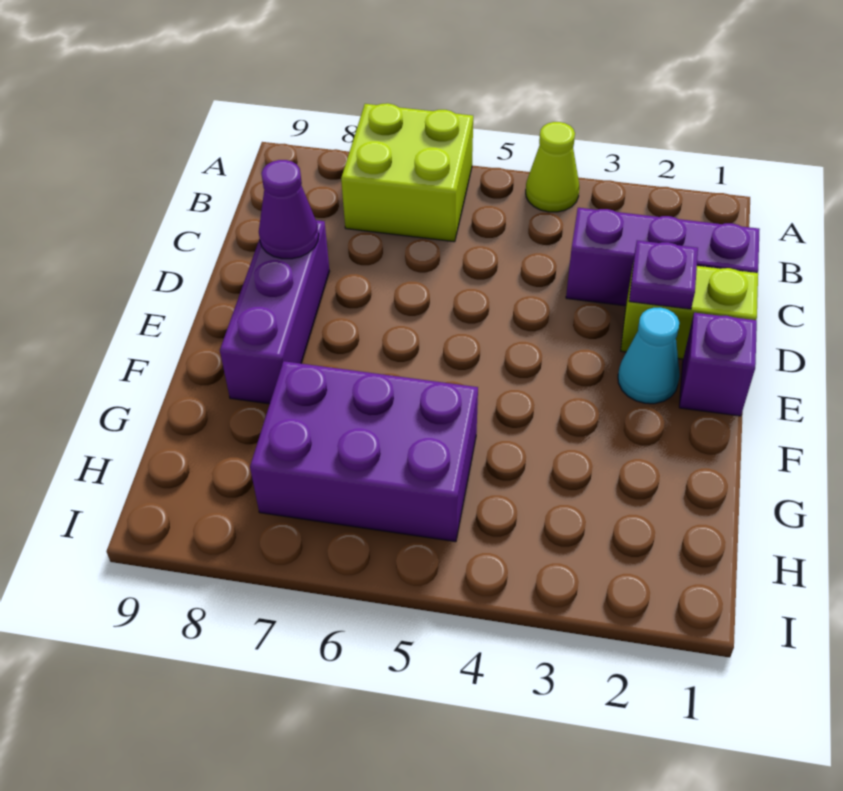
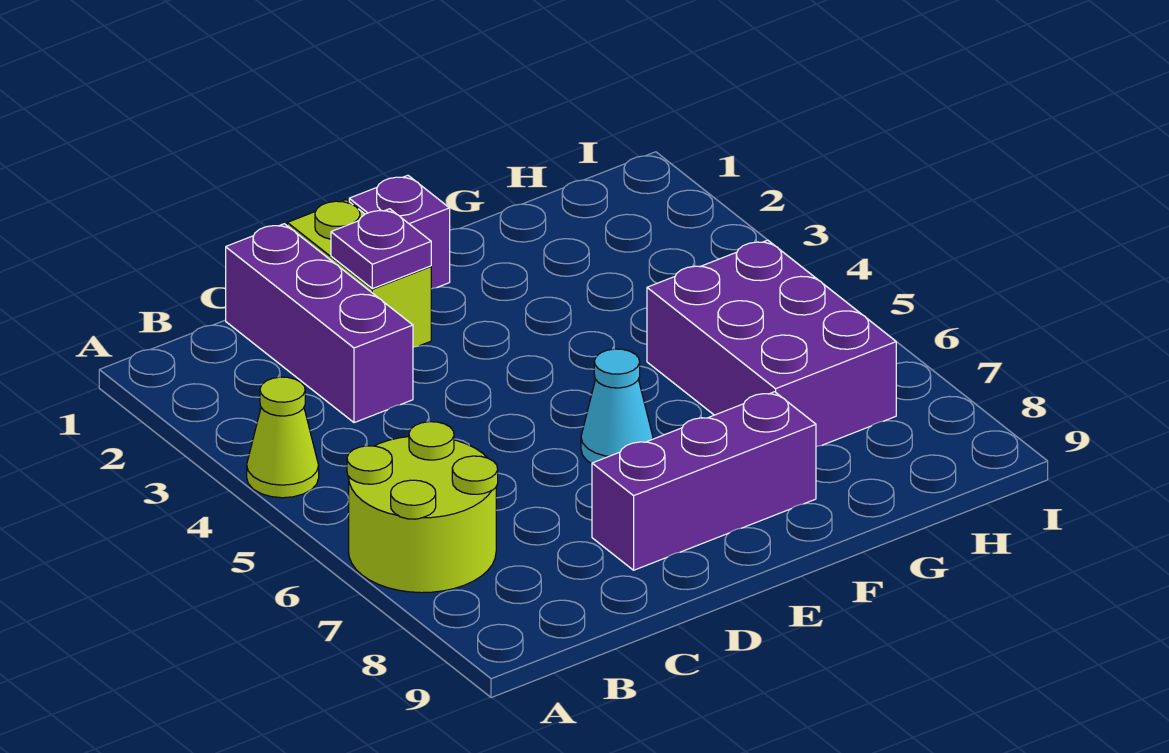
lime 2x2 brick [341,103,473,242] -> lime 2x2 round brick [347,422,498,593]
purple 1x1 cone [259,160,319,259] -> none
cyan 1x1 cone [618,307,680,404] -> cyan 1x1 cone moved to [581,349,653,463]

